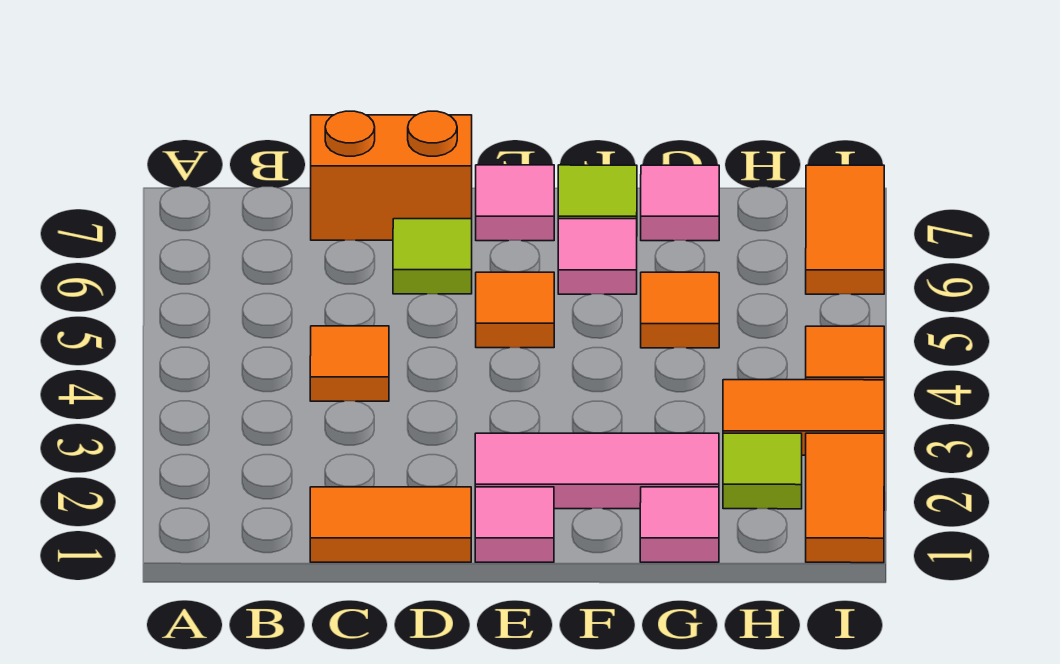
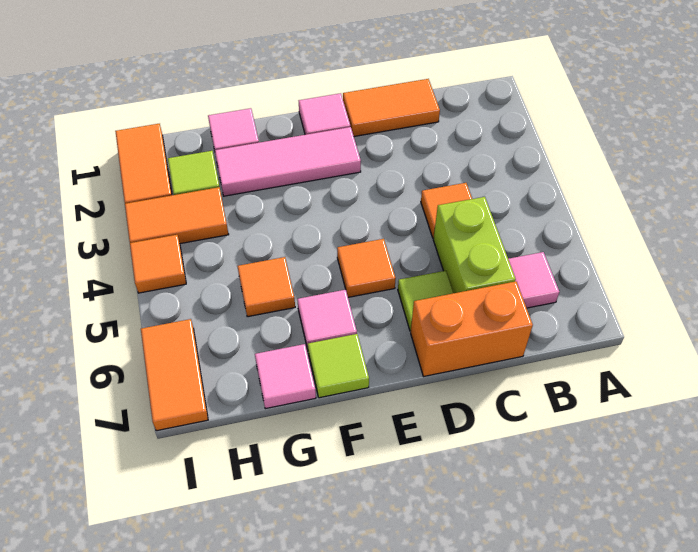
none -> lime 1x2 brick [433,197,516,293]
pink 1x1 tile [476,165,554,241] -> pink 1x1 tile moved to [508,252,559,308]

